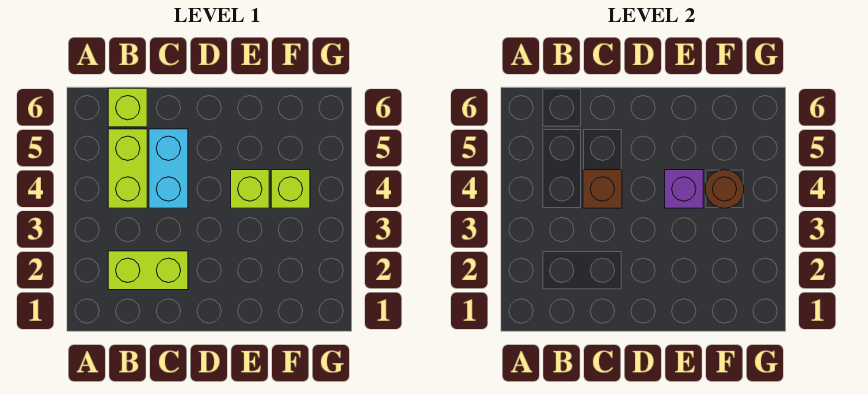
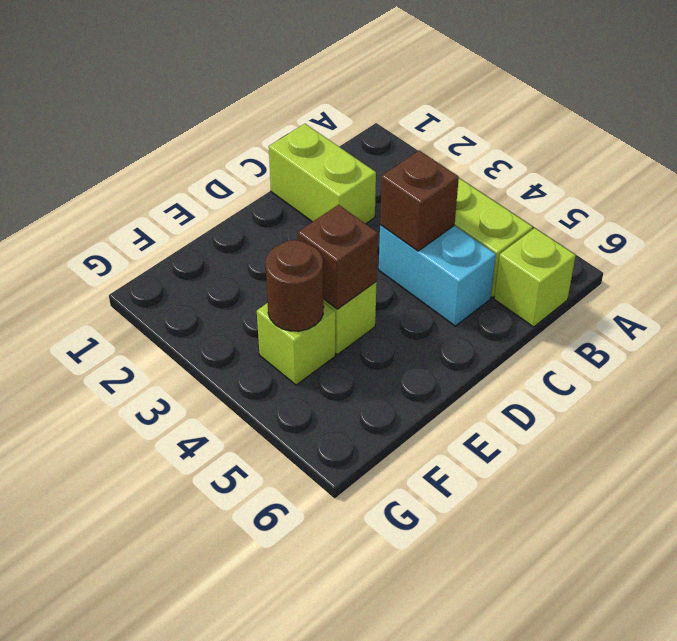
lime 1x2 brick [108,251,188,290] -> lime 1x2 brick turned to [269,124,376,224]
purple 1x1 brick [665,170,703,208] -> brown 1x1 brick [298,205,378,309]

